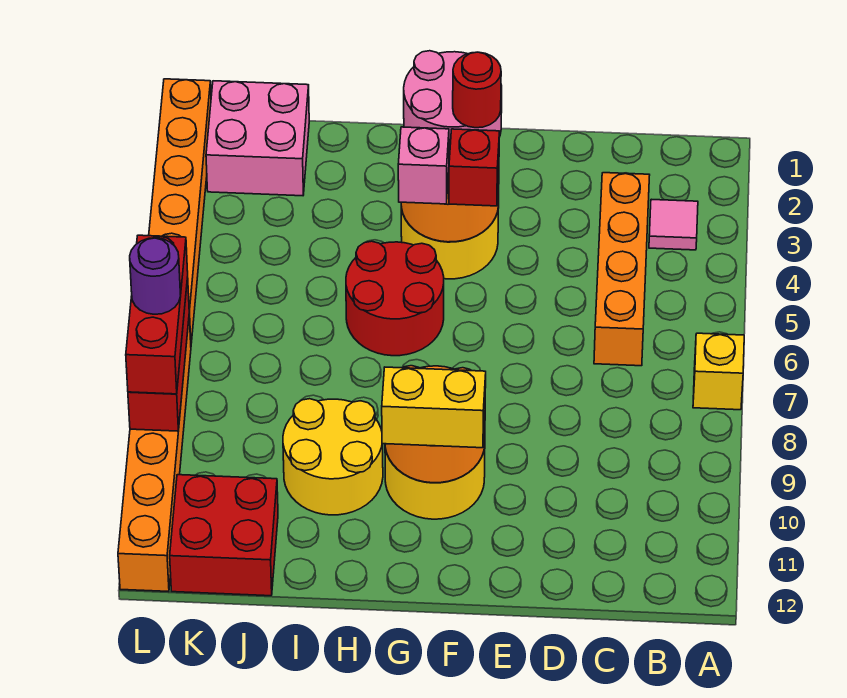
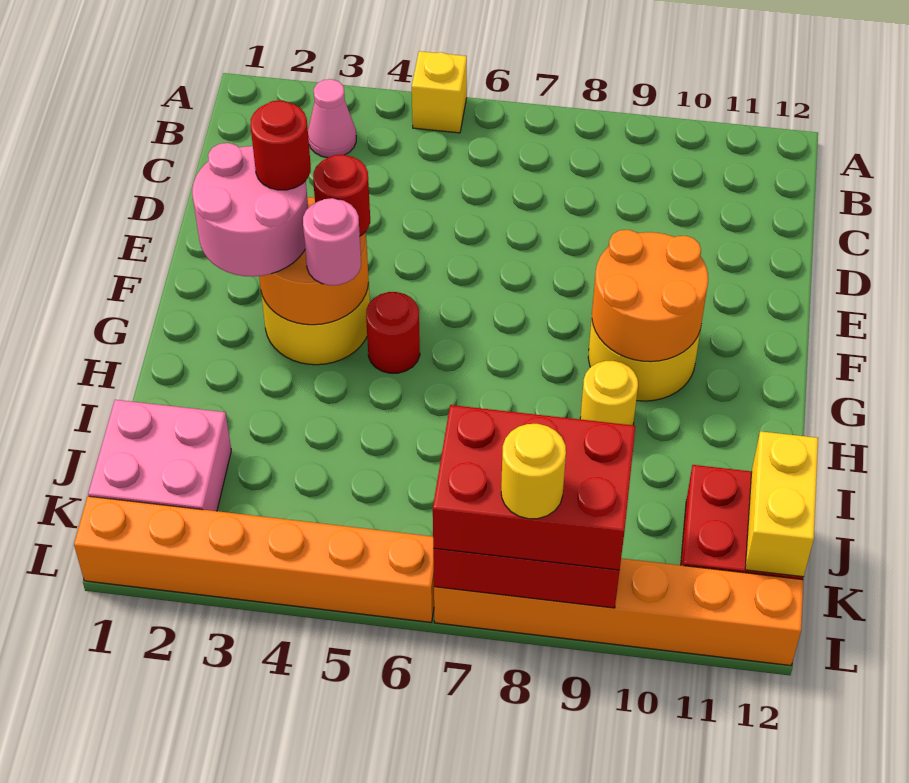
yellow 1x1 brick [693,333,744,410] -> yellow 1x1 brick moved to [412,51,467,133]
pink 1x1 tile [649,199,698,250] -> pink 1x1 cone [308,79,356,158]
orange 1x4 brick [594,173,650,366] -> none
red 1x1 brick [449,129,500,206] -> red 1x1 round brick [313,155,370,236]
yellow 1x2 brick [382,367,486,448] -> yellow 1x2 brick moved to [745,431,818,577]
pink 1x1 brick [398,127,449,204] -> pink 1x1 round brick [303,198,361,285]
red 2x2 round brick [346,241,444,356] -> red 1x1 round brick [366,292,420,373]
yellow 2x2 round brick [283,399,383,515] -> yellow 1x1 round brick [580,361,638,425]
red 1x3 brick [126,235,188,394] -> red 2x3 brick [433,405,636,570]
purple 1x1 round brick [130,238,181,314] -> yellow 1x1 round brick [501,424,566,519]

